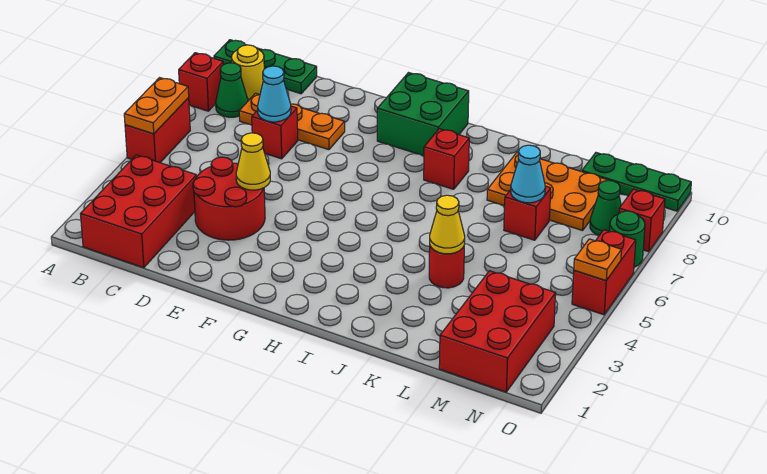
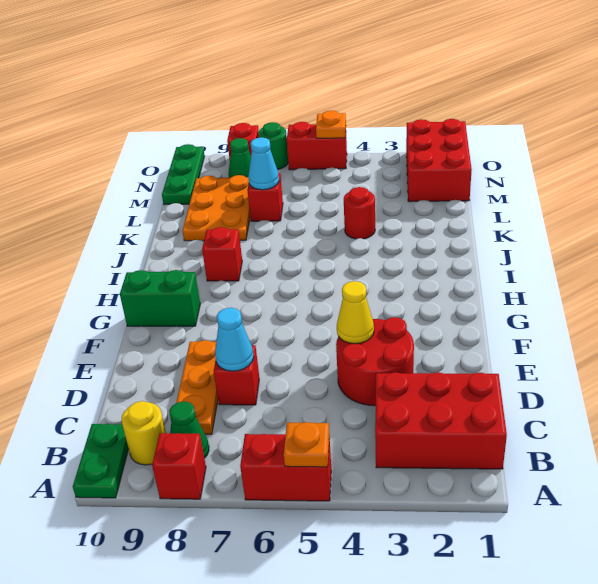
orange 1x2 plate [124,78,189,134] -> orange 1x1 plate [284,422,329,467]
green 1x3 plate [214,40,317,94] -> green 1x2 plate [73,424,129,498]
green 2x2 brick [377,73,469,156] -> green 1x2 brick [120,270,200,326]
yellow 1x1 cone [430,195,465,254] -> none
red 2x3 brick [439,271,556,392] -> red 2x3 brick turned to [406,119,472,202]

